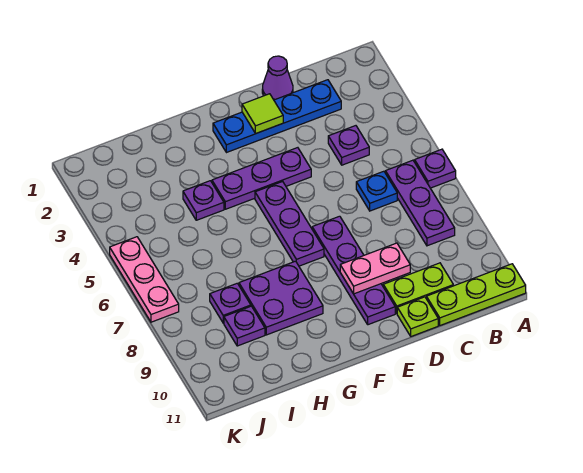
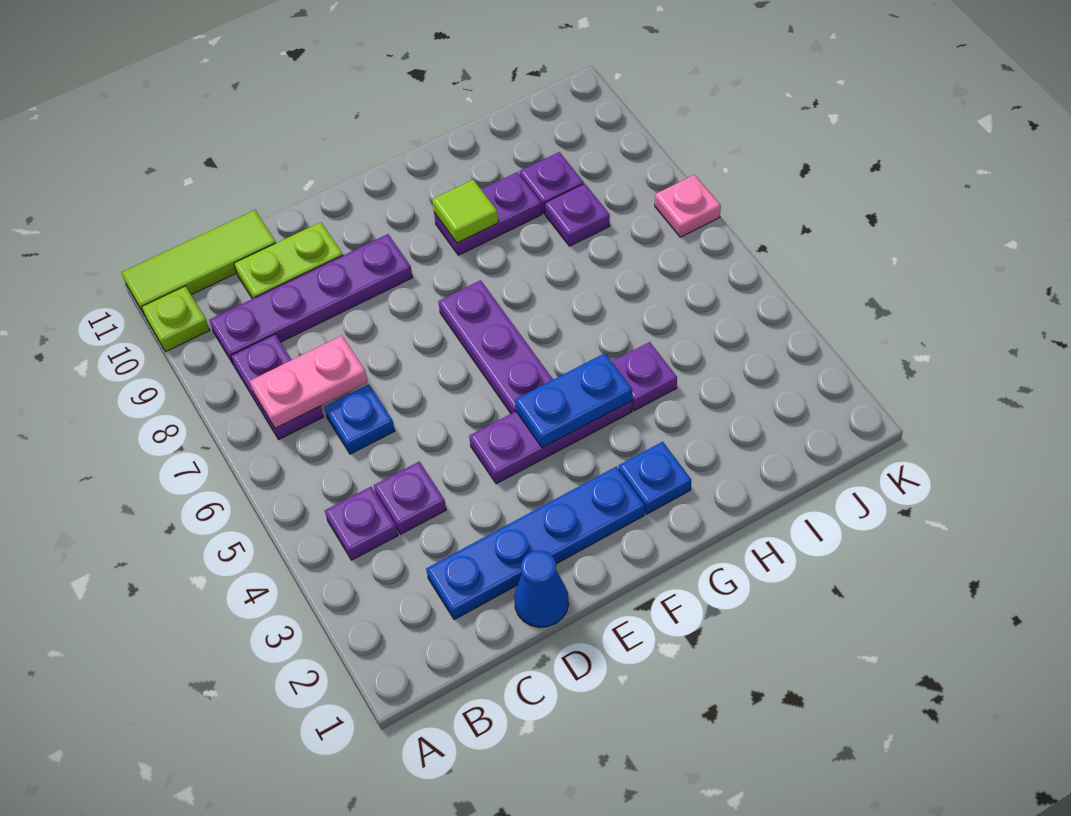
purple 1x1 plate [415,149,456,188] -> purple 1x1 plate moved to [325,487,398,560]
lime 1x3 plate [426,264,526,325] -> lime 1x3 tile [122,210,276,316]
purple 1x3 plate [385,160,455,246] -> purple 1x2 plate [231,334,324,439]
purple 1x1 cone [262,56,293,100] -> blue 1x1 cone [514,550,569,627]
pink 1x2 plate [340,243,410,294] -> pink 1x2 plate moved to [250,336,368,428]
lime 1x1 plate [397,297,438,336] -> lime 1x1 plate moved to [142,286,210,352]
lime 1x1 tile [242,94,283,134] -> lime 1x1 tile moved to [432,180,498,243]
purple 1x4 plate [312,216,395,325] -> purple 1x4 plate turned to [209,234,413,365]
none -> blue 1x2 plate [515,353,632,448]
none -> blue 1x1 plate [619,442,691,514]
purple 2x2 plate [239,261,323,335] -> purple 1x2 plate [434,172,542,255]
pink 1x3 plate [110,237,179,322] -> pink 1x1 plate [655,175,721,237]

